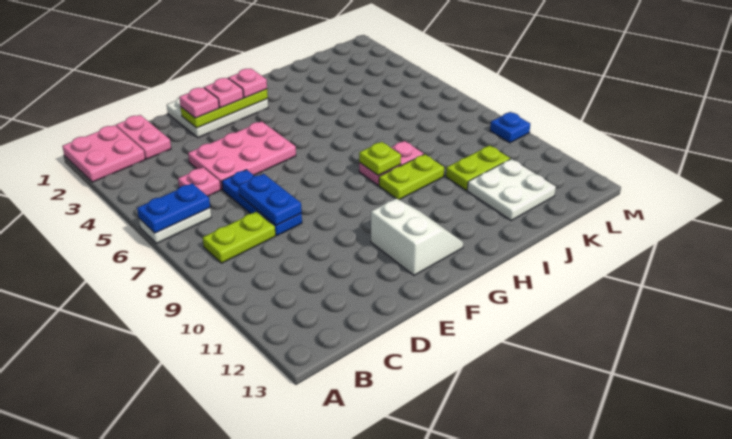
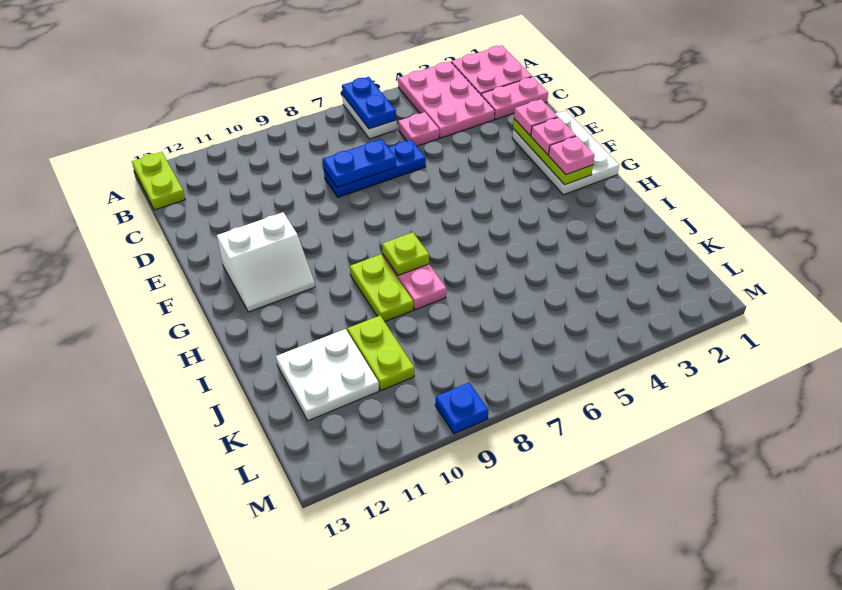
lime 1x2 plate [203,211,276,263] -> lime 1x2 plate moved to [132,152,185,210]
pink 2x3 plate [188,121,296,190] -> pink 2x3 plate moved to [398,62,495,138]

